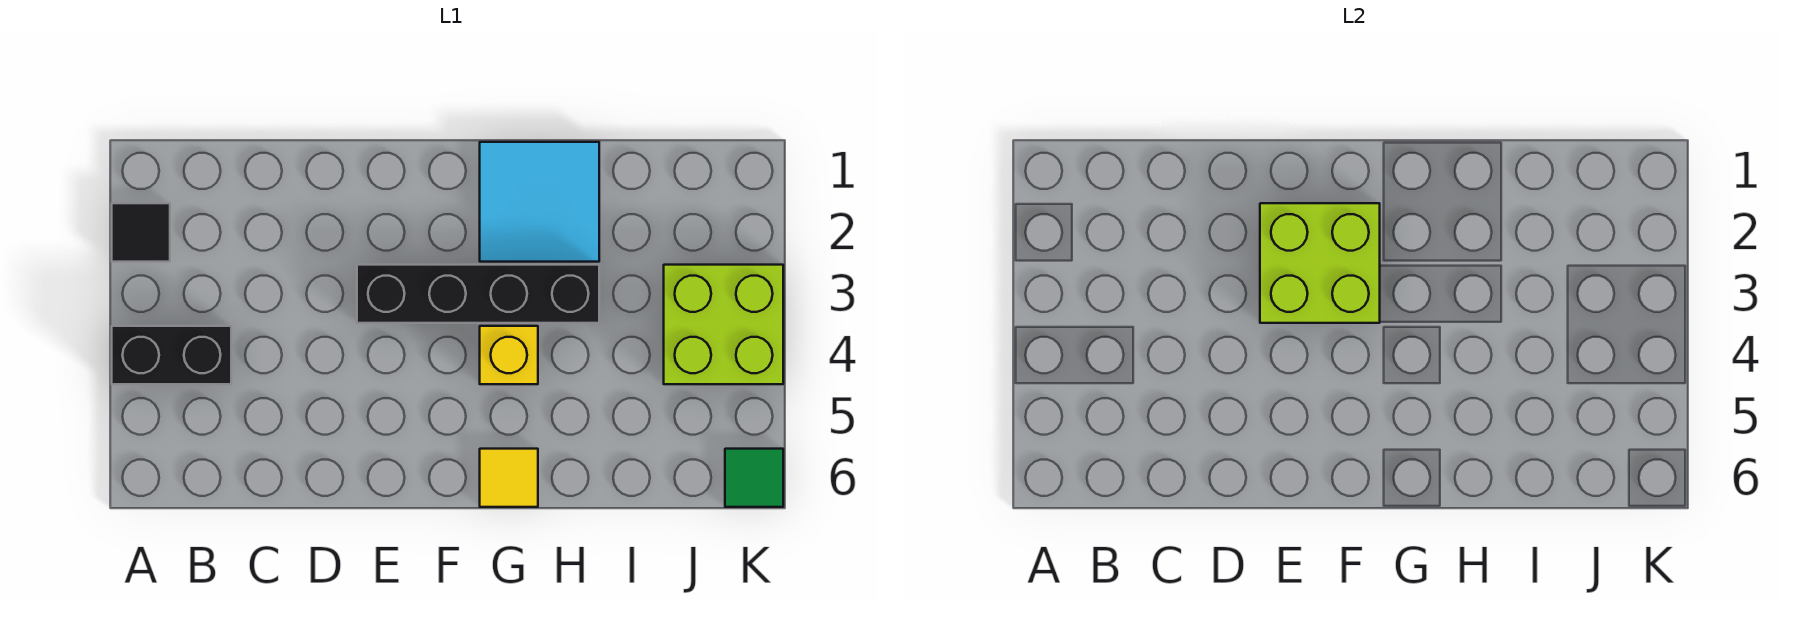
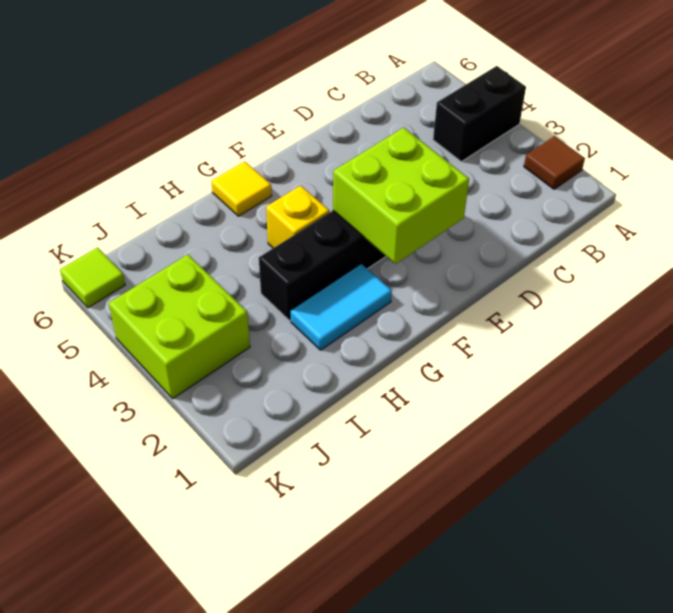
black 1x1 tile [112,203,170,262] -> brown 1x1 tile [524,136,585,189]
cyan 2x2 tile [480,142,599,262] -> cyan 1x2 tile [291,264,392,350]
green 1x1 tile [725,449,783,507] -> lime 1x1 tile [60,248,125,308]

